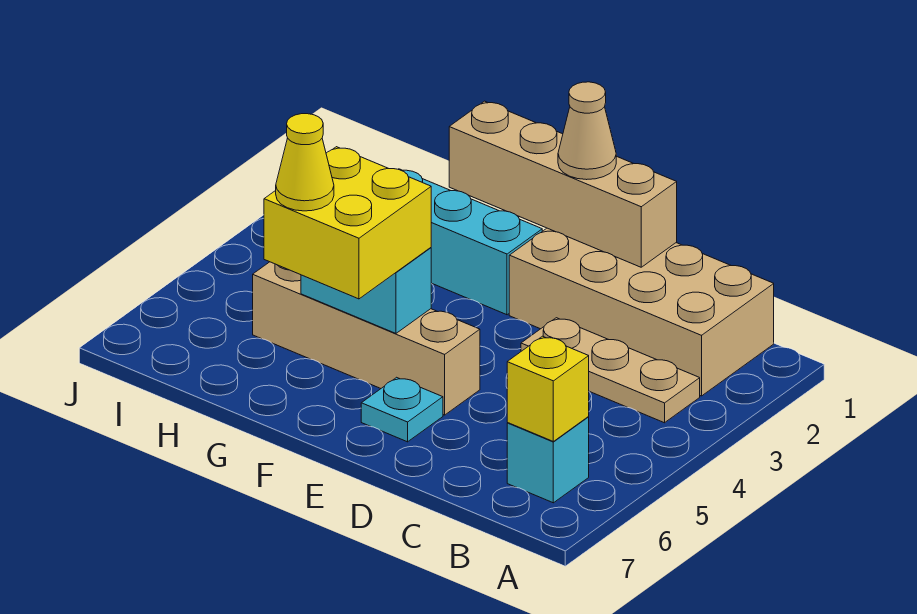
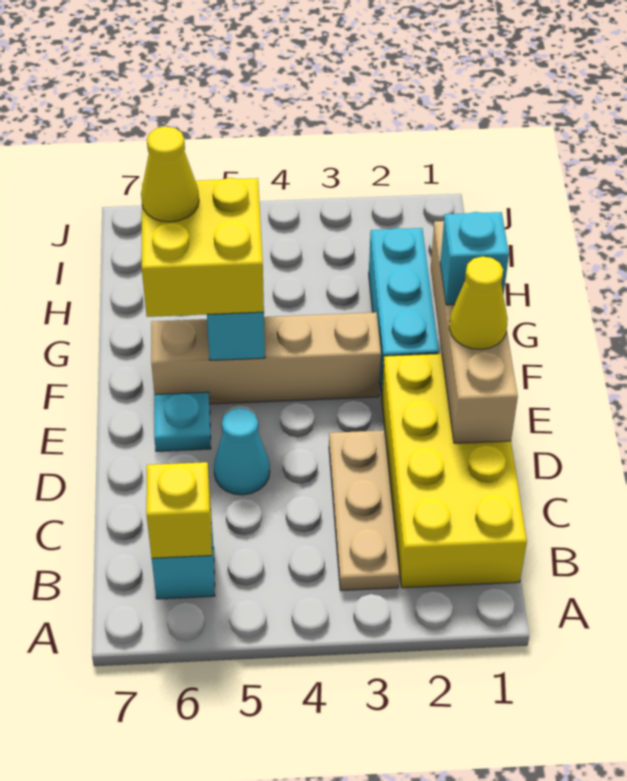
tan 2x4 brick [509,228,774,396] -> yellow 2x4 brick [382,354,527,588]
none -> cyan 1x1 cone [214,408,270,495]
tan 1x1 cone [558,82,616,180] -> yellow 1x1 cone [449,257,508,349]
tan 1x4 brick [253,262,480,415] -> tan 1x4 brick turned to [151,312,381,404]
none -> cyan 1x1 brick [440,212,509,305]

